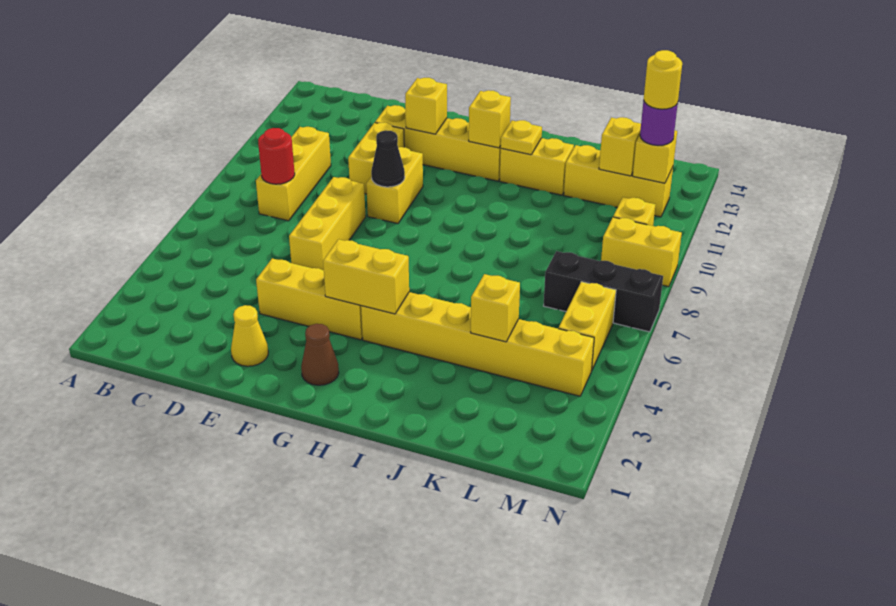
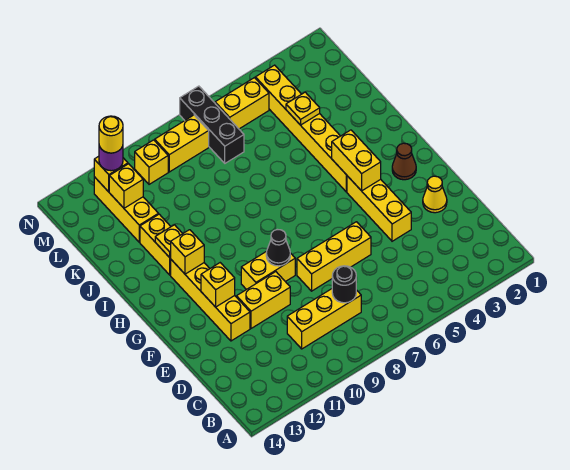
red 1x1 round brick [258,128,295,184] -> black 1x1 round brick [332,266,356,303]
yellow 1x1 brick [471,274,520,342] -> yellow 1x1 plate [286,92,320,125]
yellow 1x2 brick [601,217,682,287] -> yellow 1x2 brick turned to [155,115,209,172]

